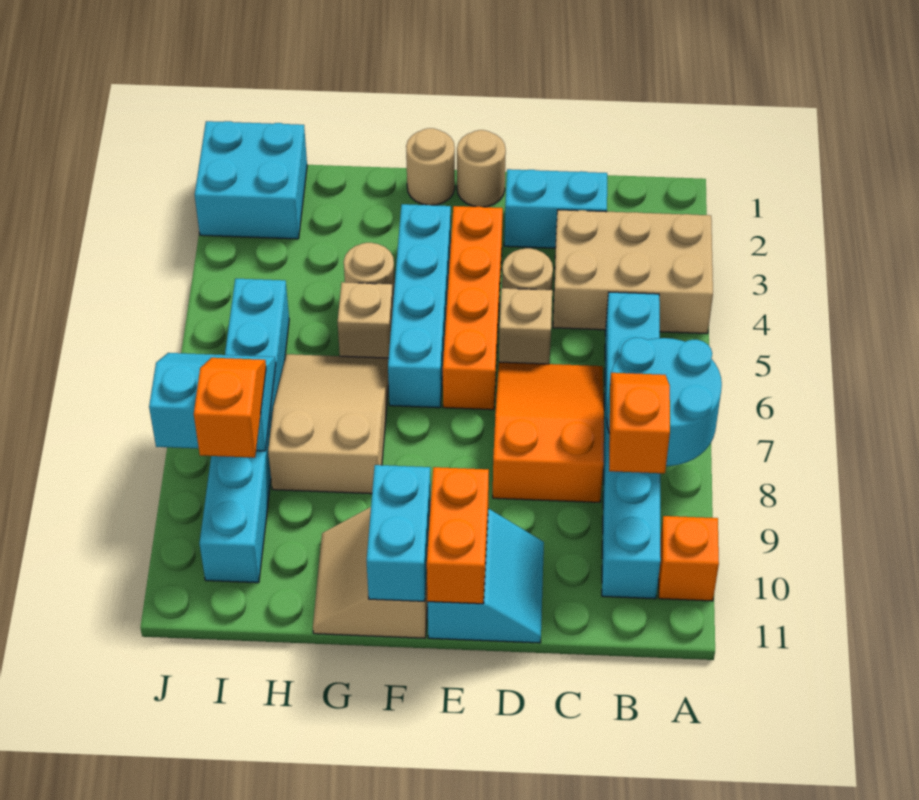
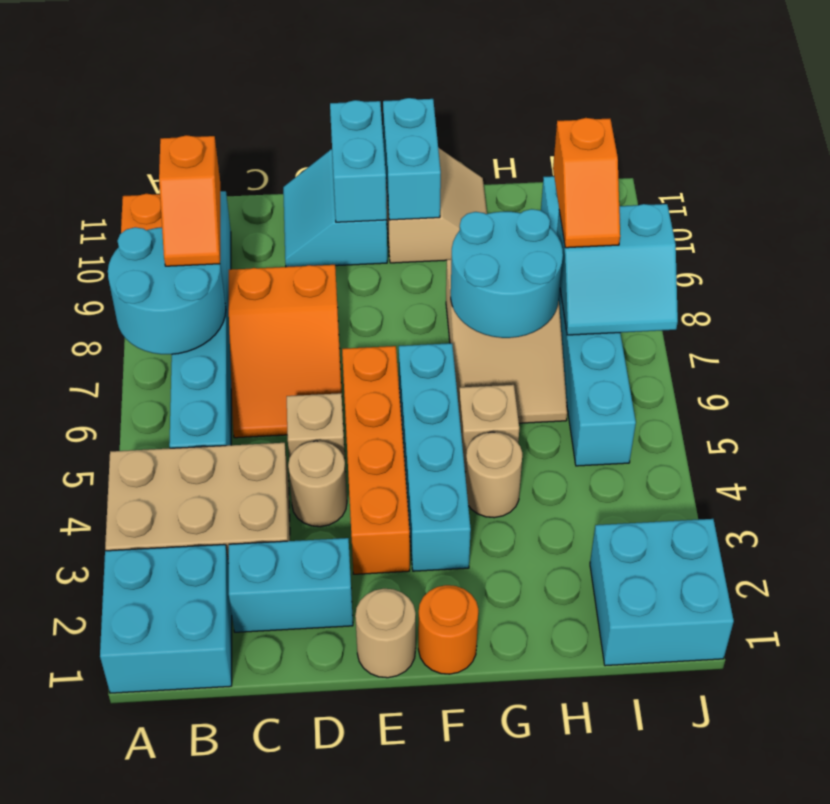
none -> cyan 2x2 brick [100,545,232,693]
orange 1x2 brick [427,467,489,604] -> cyan 1x2 brick [330,100,387,222]
tan 1x1 round brick [406,128,455,205] -> orange 1x1 round brick [418,585,478,674]
none -> cyan 2x2 round brick [451,209,563,338]

